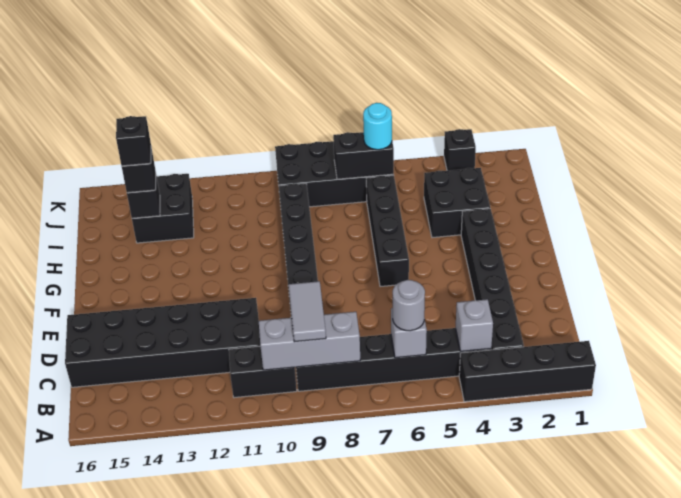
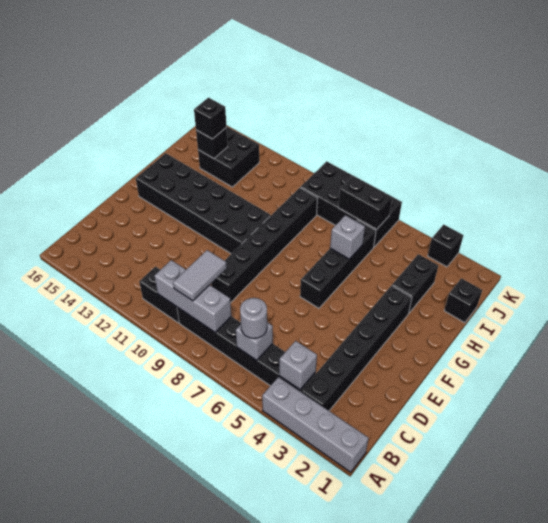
black 1x4 brick [459,341,596,402] -> grey 1x4 brick [262,377,369,472]
black 2x6 brick [65,298,260,387] -> black 2x6 brick moved to [136,153,270,254]
black 2x2 brick [424,168,490,238] -> black 1x2 brick [392,254,438,314]
none -> grey 1x1 brick [330,215,365,259]
black 1x1 brick [116,116,151,166] -> black 1x1 brick moved to [444,278,482,323]
cyan 1x1 round brick [363,103,392,150] -> none

